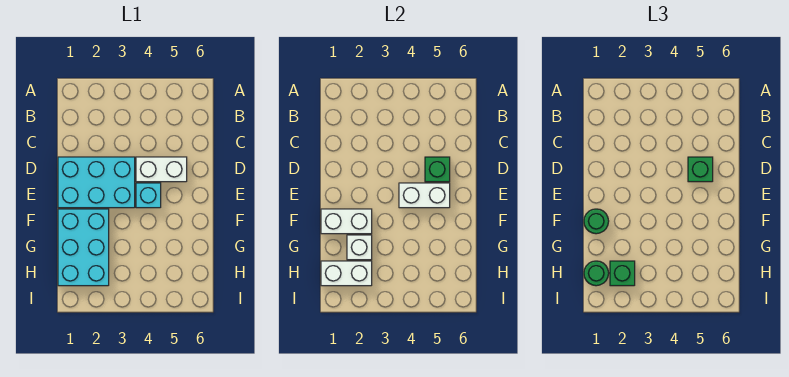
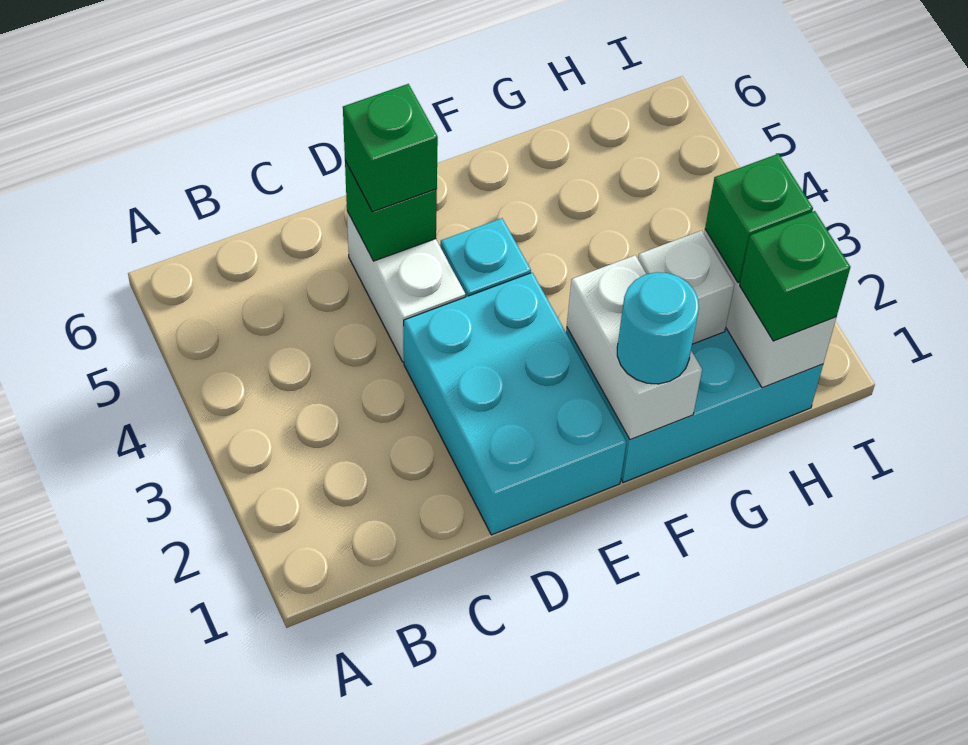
white 1x2 brick [399,183,450,208] -> none
green 1x1 round brick [584,209,609,234] -> cyan 1x1 round brick [617,272,699,384]
green 1x1 round brick [584,261,609,286] -> green 1x1 brick [740,211,850,341]

